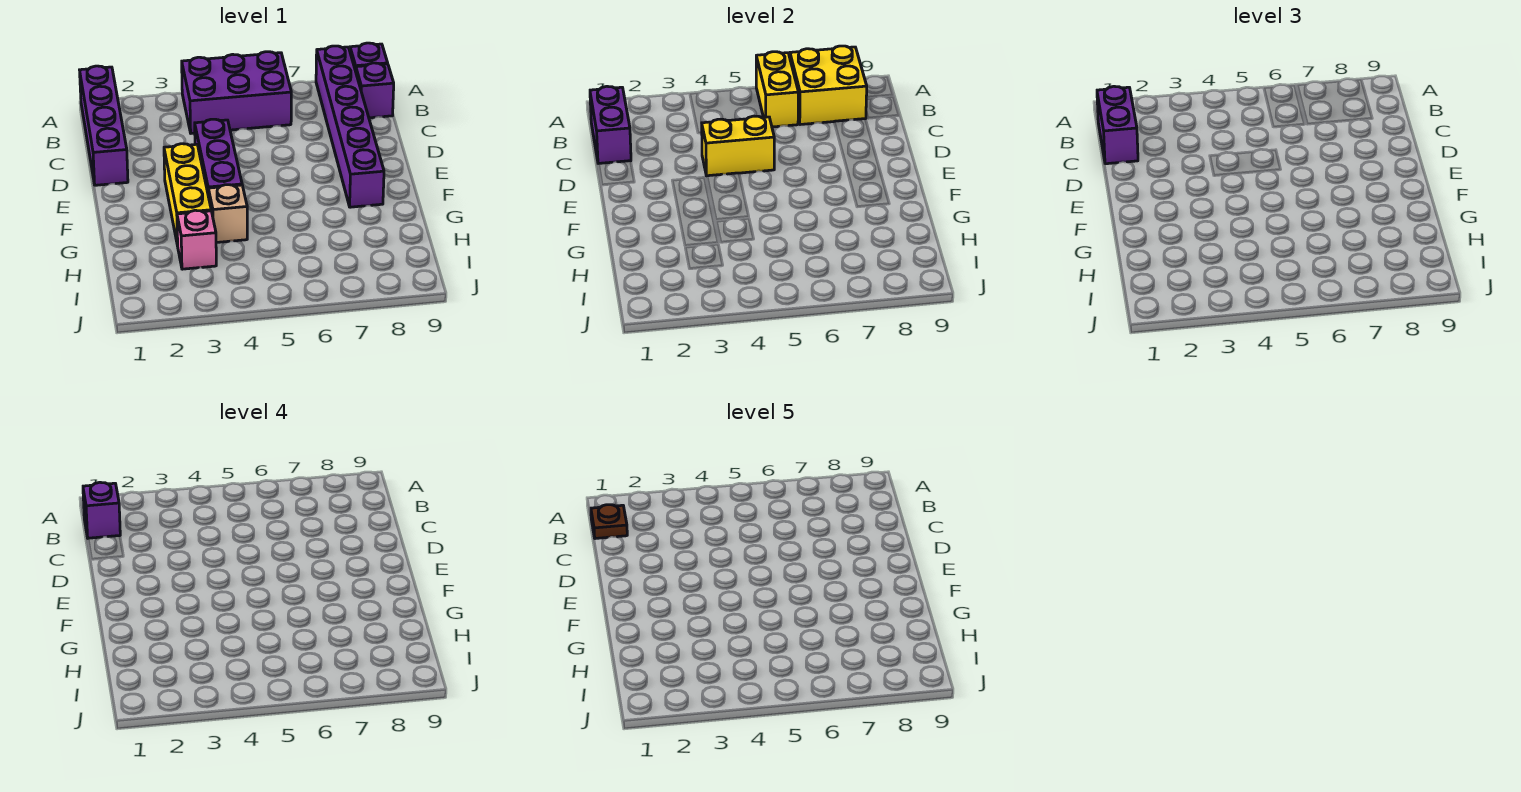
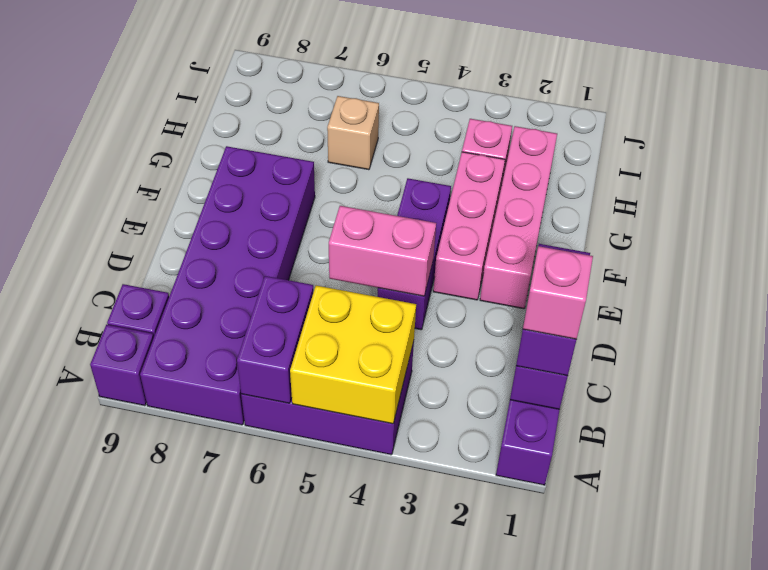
yellow 1x2 brick [756,52,798,127] -> purple 1x2 brick [237,276,313,403]
yellow 2x2 brick [790,46,867,125] -> yellow 2x2 brick moved to [290,286,416,424]
purple 1x6 brick [316,46,384,207] -> purple 2x6 brick [140,146,315,425]
purple 1x1 brick [83,482,120,538] -> pink 1x1 brick [523,246,593,339]
brown 1x1 plate [591,505,627,539] -> none
yellow 1x2 brick [702,116,774,176] -> pink 1x2 brick [329,206,436,296]
none -> pink 1x4 brick [480,126,557,309]
yellow 1x3 brick [164,144,211,246] -> pink 1x3 brick [433,152,505,300]
tan 1x1 brick [208,185,247,243] -> tan 1x1 brick moved to [327,96,379,170]

